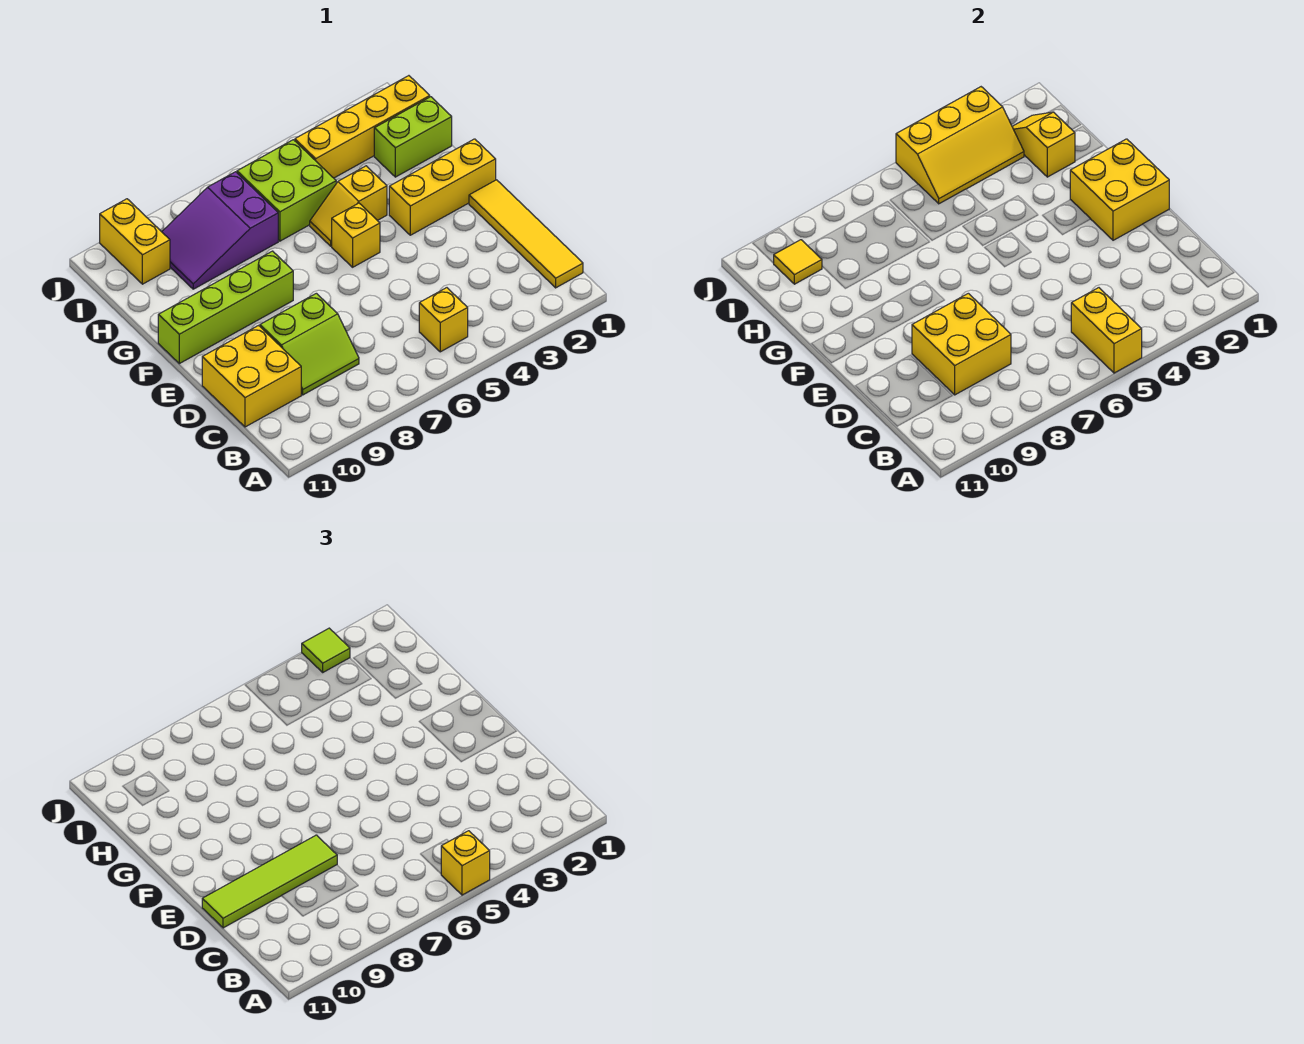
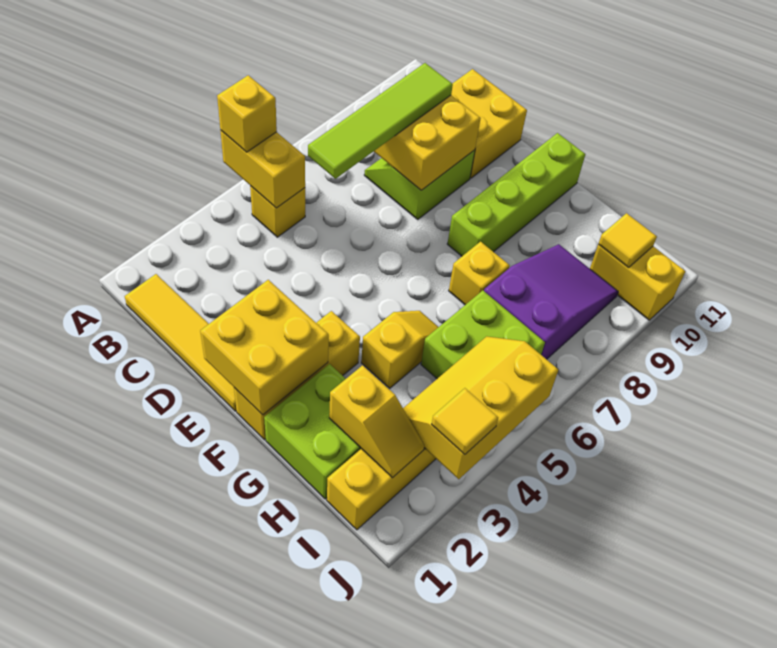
lime 1x4 tile [202,835,337,928] -> lime 1x4 tile moved to [308,63,453,179]
yellow 1x1 brick [332,203,380,267] -> yellow 1x1 brick moved to [449,242,510,305]
lime 1x2 brick [374,97,452,177] -> lime 2x2 brick [264,364,361,499]
lime 1x1 tile [302,628,350,672] -> yellow 1x1 tile [432,388,498,454]

